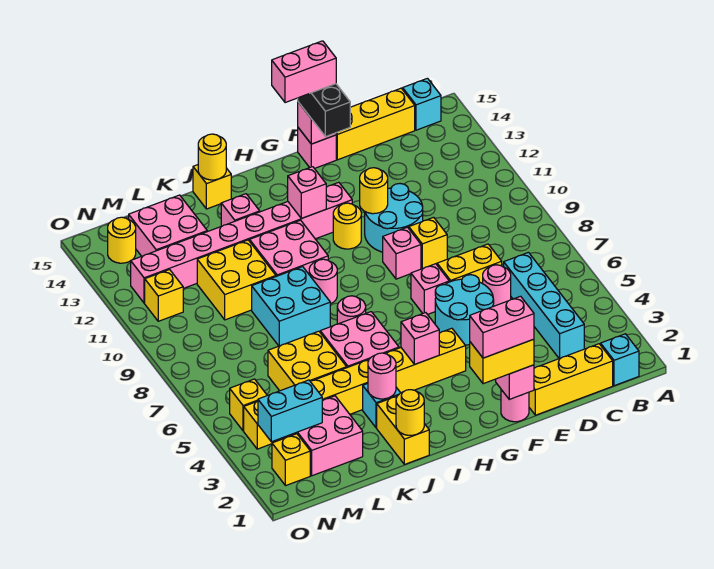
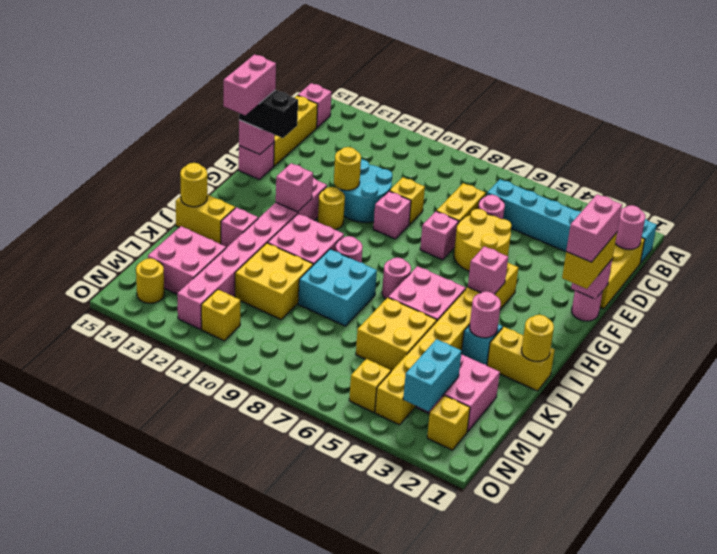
cyan 1x1 brick [403,78,441,130] -> pink 1x1 brick [298,83,332,127]
none -> pink 1x1 round brick [615,205,645,250]
cyan 2x2 round brick [435,275,494,345] -> yellow 2x2 round brick [454,209,511,271]
yellow 1x1 brick [193,165,231,209] -> yellow 1x2 brick [176,194,235,244]

